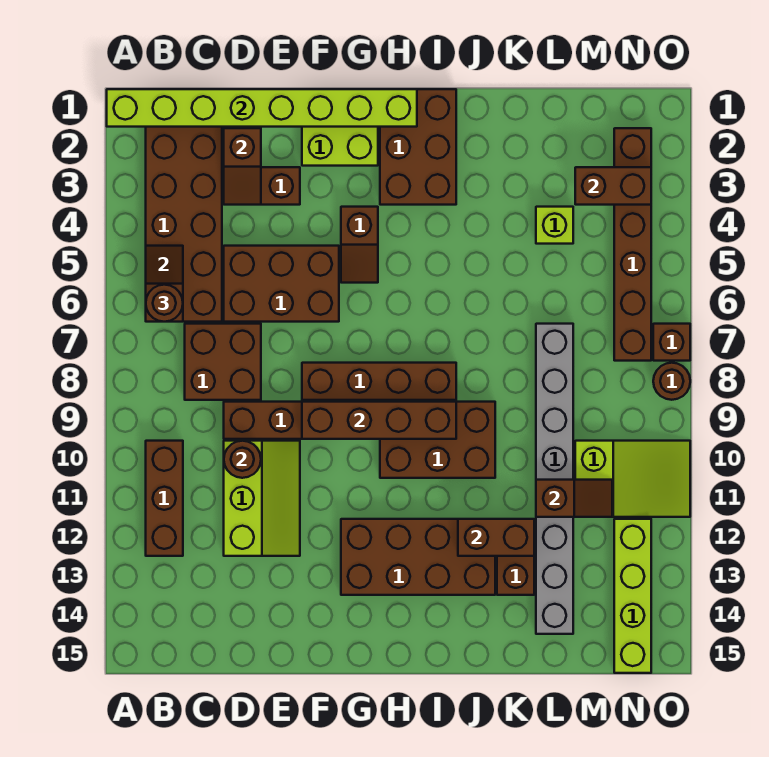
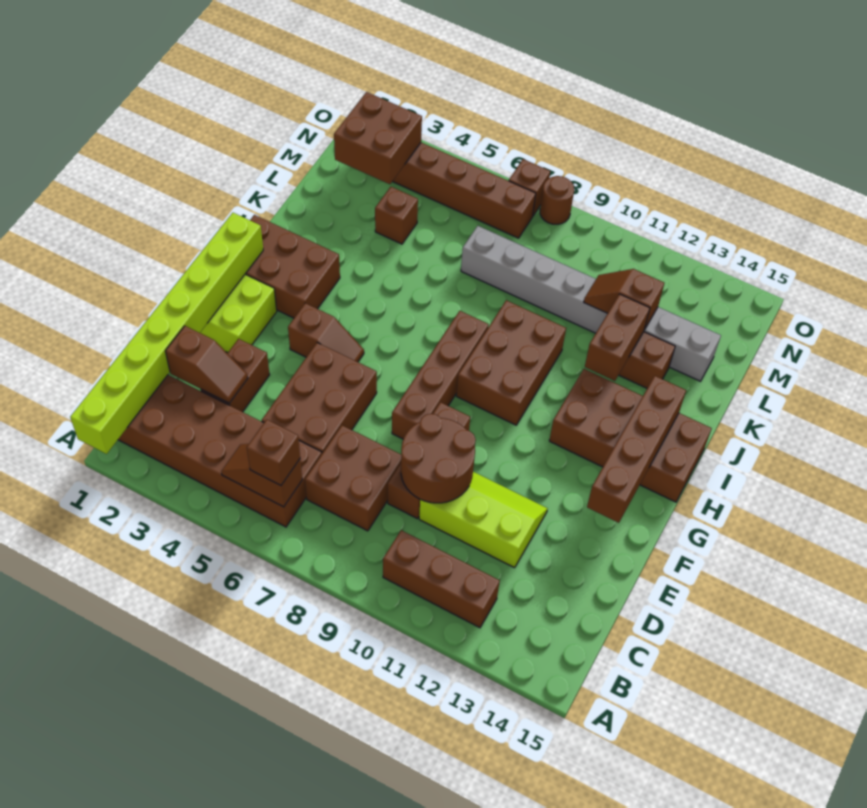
brown 1x1 round brick [146,285,183,322] -> brown 1x1 brick [247,419,300,486]
brown 1x1 round brick [224,441,261,478] -> brown 2x2 round brick [401,414,476,503]
brown 1x4 brick [302,402,456,439] -> brown 1x4 brick moved to [587,376,686,523]
brown 2x4 brick [341,519,495,595] -> brown 2x4 brick turned to [549,369,712,502]
lime 1x1 brick [536,207,573,244] -> brown 1x1 brick [375,187,418,244]
brown 1x2 slope [536,480,612,517] -> brown 1x2 slope turned to [584,269,664,330]
brown 1x2 brick [575,167,651,205] -> brown 2x2 brick [334,92,422,184]
lime 2x3 slope [575,441,690,517] -> none
lime 1x4 brick [614,519,651,673] -> none

